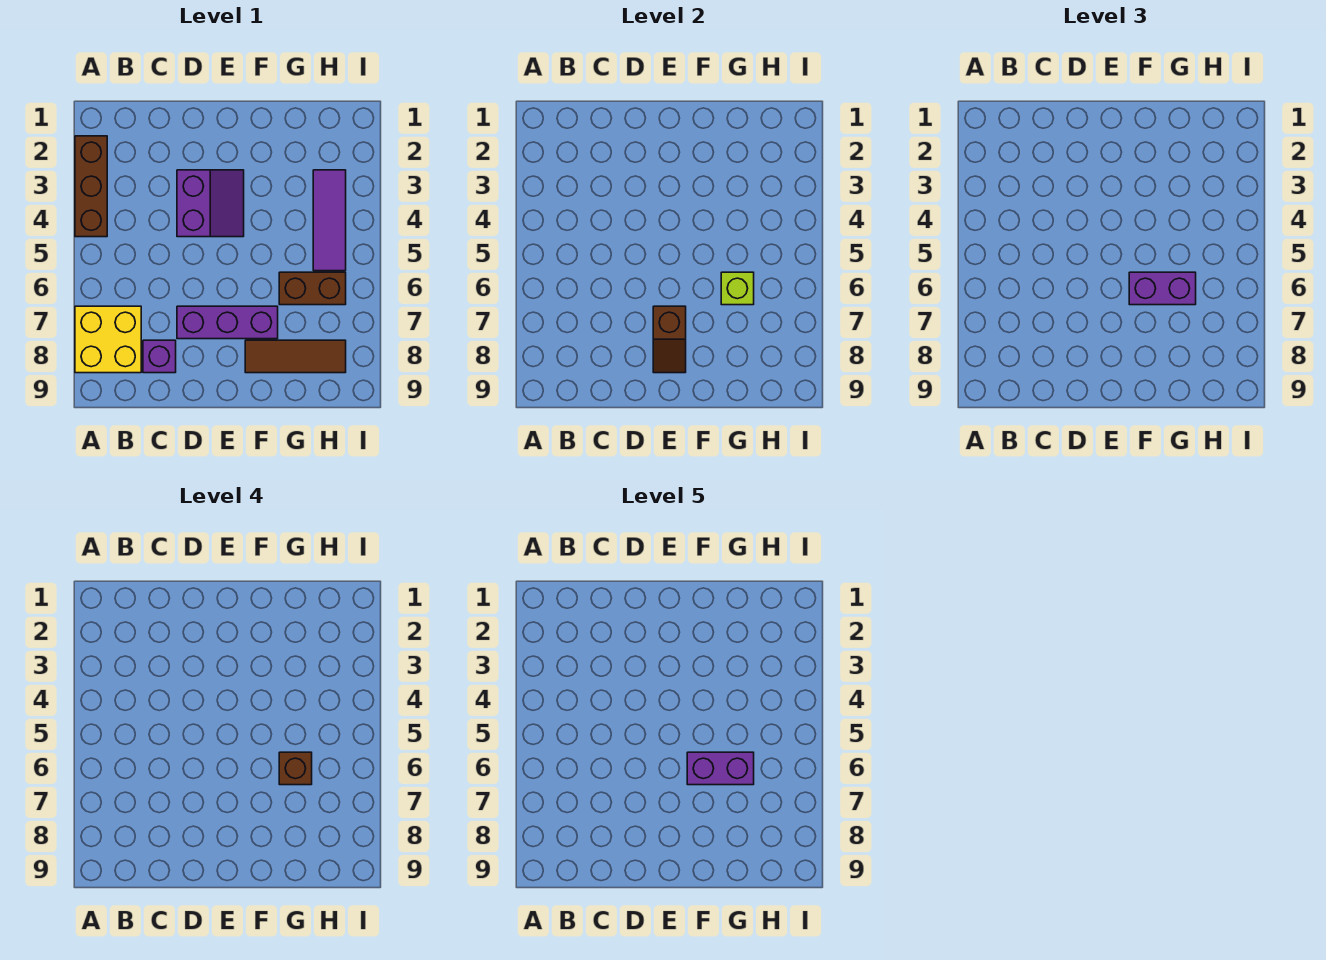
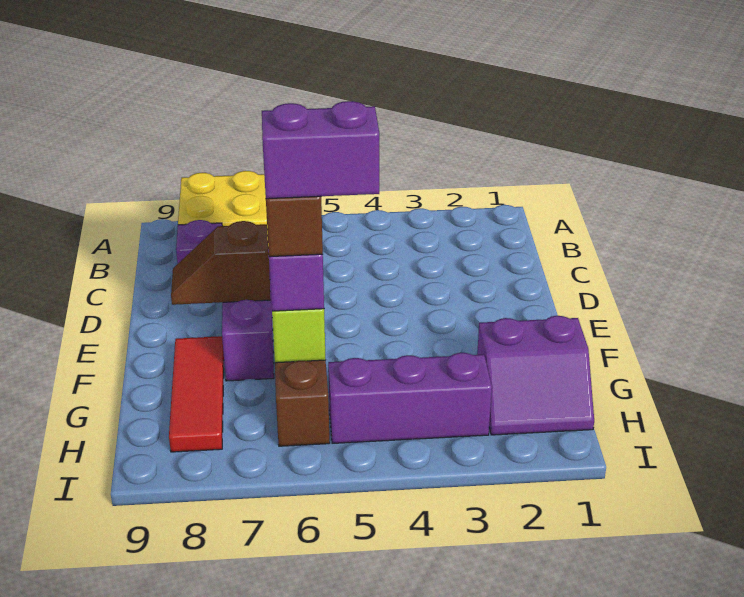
brown 1x3 brick [75,136,107,237] -> none
purple 2x2 slope [177,170,244,237] -> purple 2x2 slope moved to [477,316,594,435]
purple 1x2 brick [687,752,754,785] -> purple 1x2 brick turned to [262,101,379,199]
brown 1x3 tile [245,340,346,373] -> red 1x3 tile [169,336,224,452]
purple 1x3 tile [313,170,346,271] -> purple 1x3 brick [328,353,492,443]

